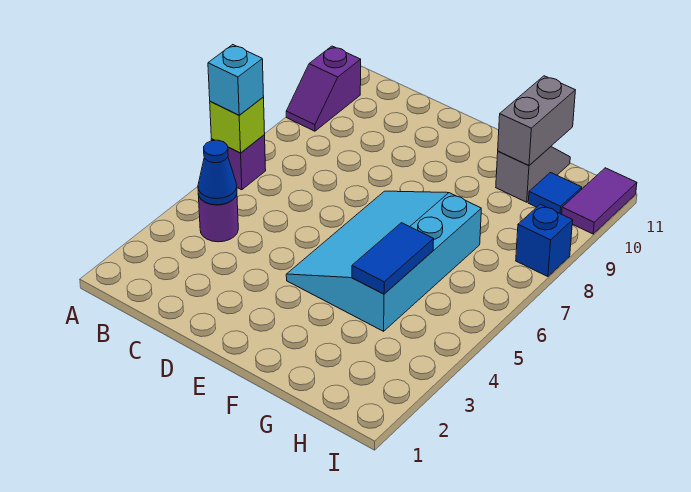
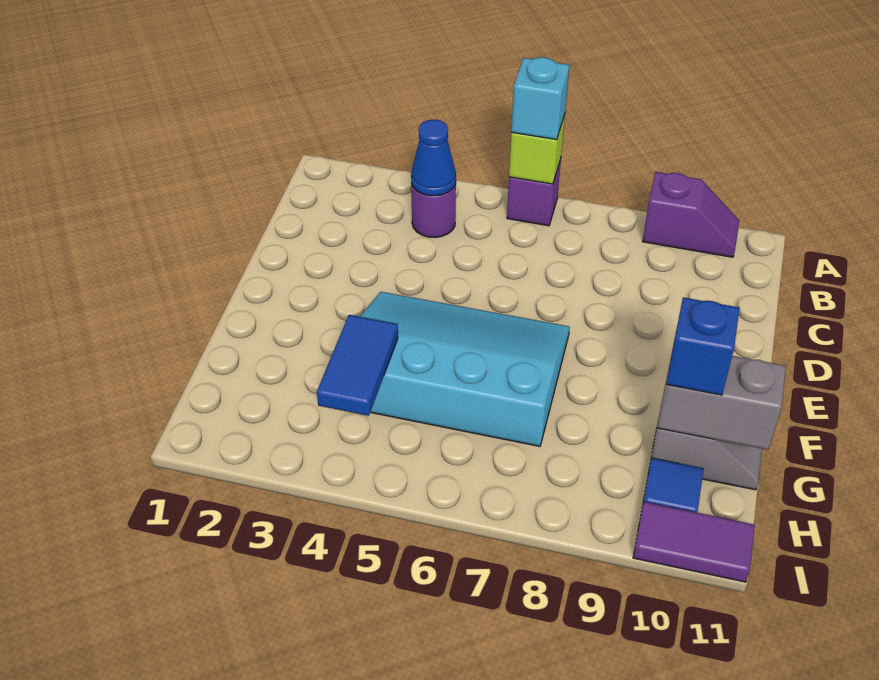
purple 1x2 slope [286,46,361,131] -> purple 1x2 slope turned to [643,172,739,257]
blue 1x2 tile [352,223,434,294] -> blue 1x2 tile turned to [317,315,398,416]
blue 1x1 brick [516,204,573,277] -> blue 1x1 brick moved to [666,297,740,395]

